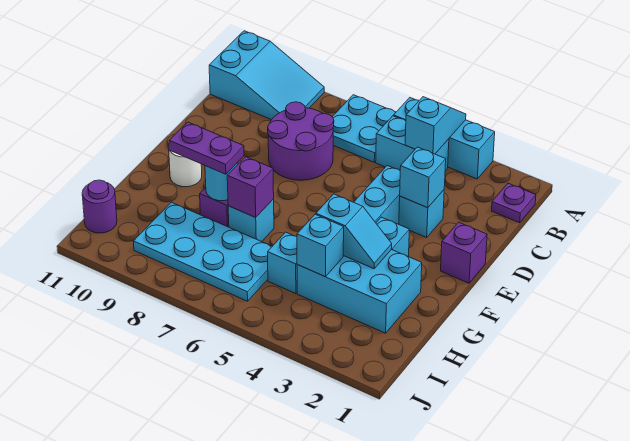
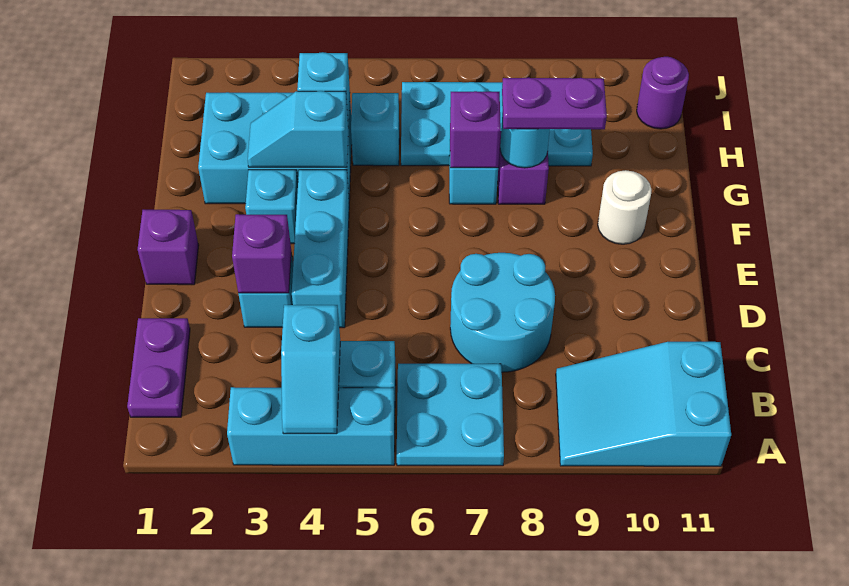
purple 1x1 plate [492,183,536,223] -> purple 1x2 plate [127,318,190,417]
purple 2x2 round brick [268,102,334,180] -> cyan 2x2 round brick [450,253,555,372]
cyan 1x1 brick [400,147,446,208] -> purple 1x1 brick [232,214,291,293]

